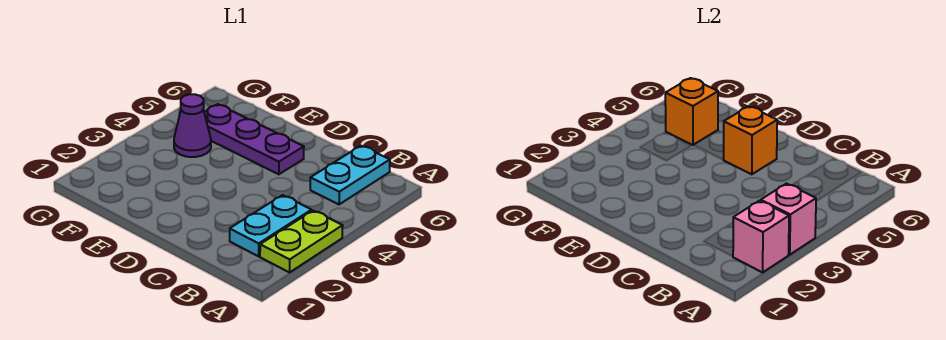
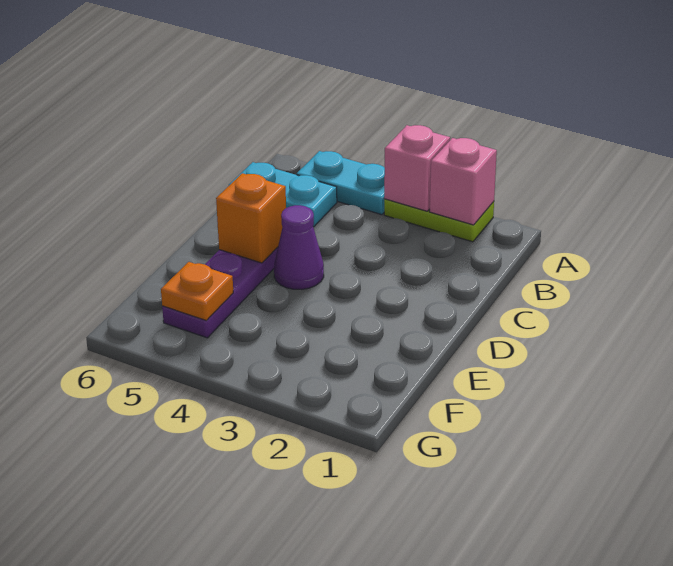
cyan 1x2 plate [230,195,312,256] -> cyan 1x2 plate moved to [297,151,385,215]
purple 1x1 cone [174,94,211,157] -> purple 1x1 cone moved to [274,205,324,289]
orange 1x1 brick [665,78,718,145] -> orange 1x1 plate [161,262,233,321]

